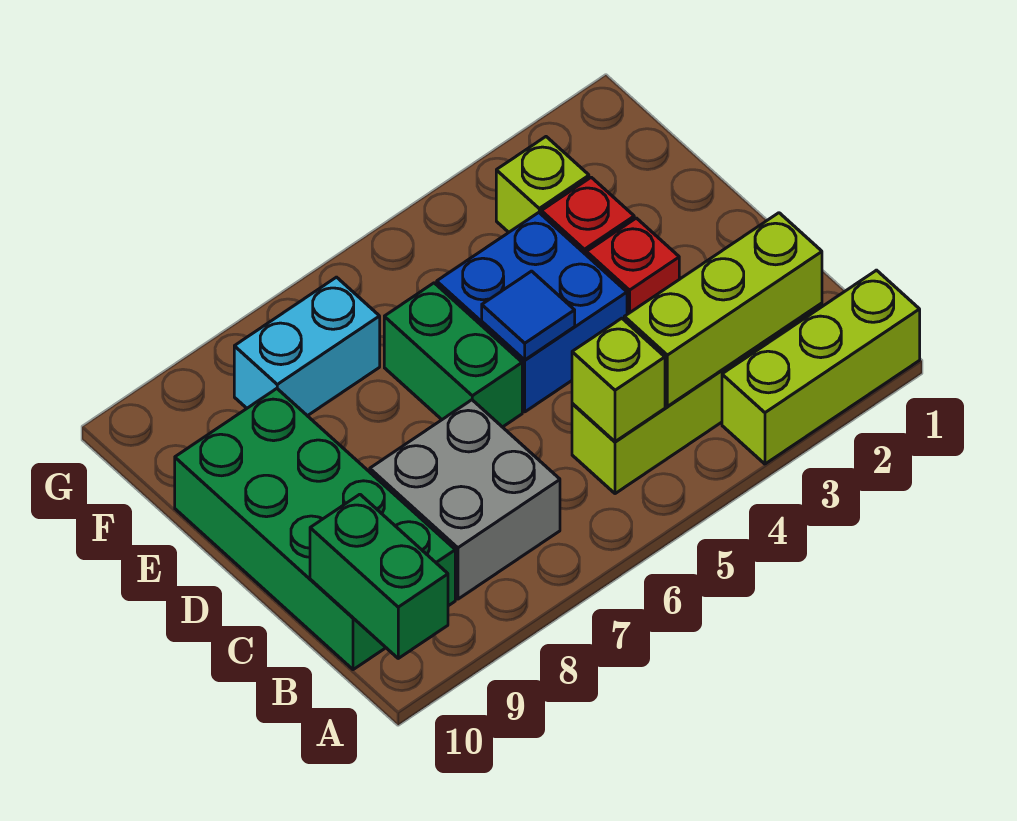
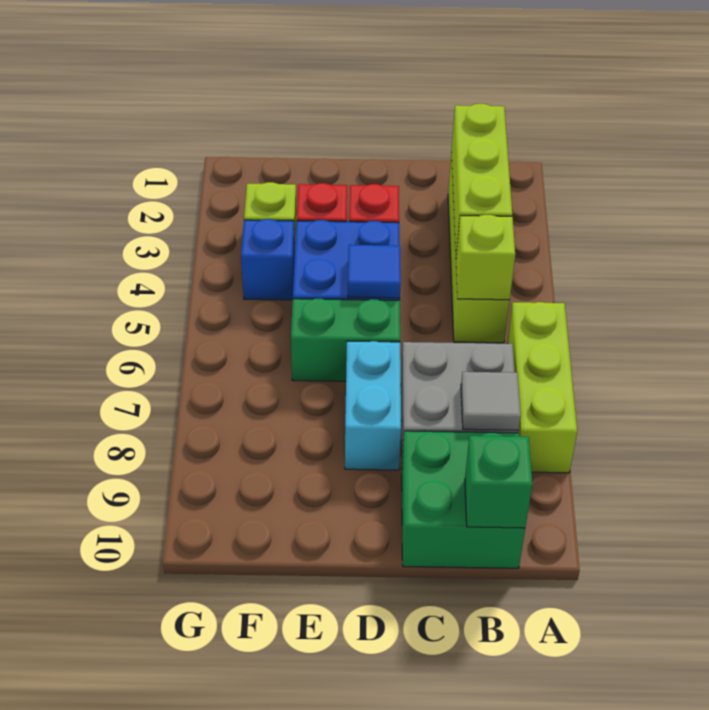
lime 1x3 brick [722,270,920,464] -> lime 1x3 brick moved to [507,302,577,473]
green 1x2 brick [310,494,448,658] -> green 1x1 brick [465,436,532,528]
none -> grey 1x1 tile [461,372,521,430]
green 2x4 brick [175,389,455,670] -> green 2x2 brick [402,431,525,568]
none -> blue 1x1 brick [241,219,295,300]
cyan 1x2 brick [234,277,380,416] -> cyan 1x2 brick moved to [345,341,401,470]

